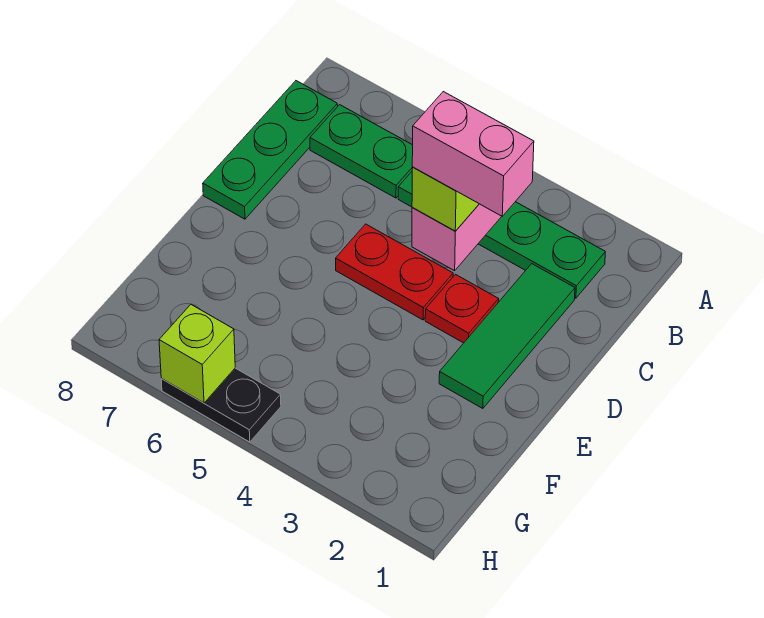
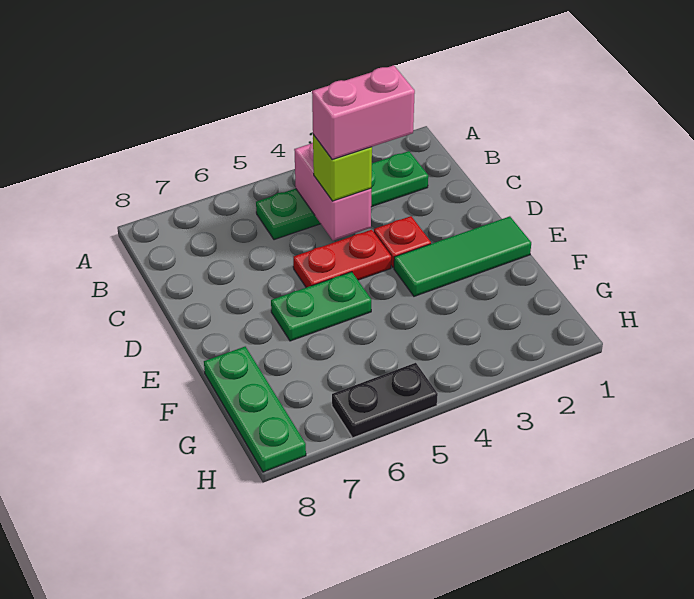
green 1x2 plate [310,105,413,198] -> green 1x2 plate moved to [271,272,371,341]
green 1x3 plate [203,81,338,219] -> green 1x3 plate moved to [204,347,306,472]
green 1x3 tile [439,264,575,409] -> green 1x3 tile turned to [394,216,531,296]
lime 1x1 brick [159,305,235,403] -> none

